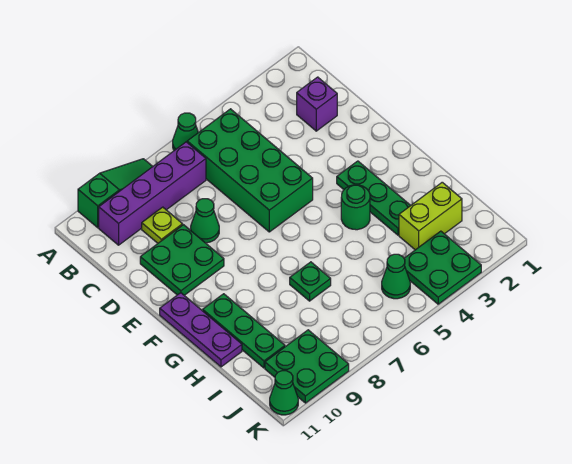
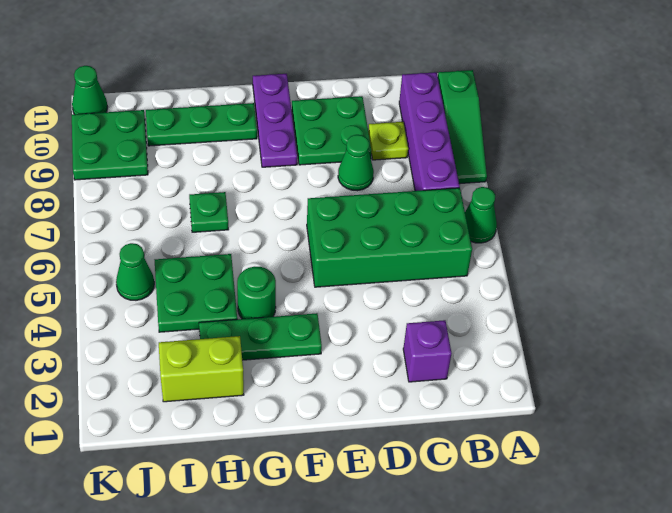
purple 1x3 plate [160,293,242,367] -> purple 1x3 plate turned to [253,74,297,167]
lime 1x2 brick [399,182,462,250] -> lime 1x2 brick turned to [159,336,244,402]
green 2x2 plate [404,231,481,304] -> green 2x2 plate moved to [155,254,237,332]

